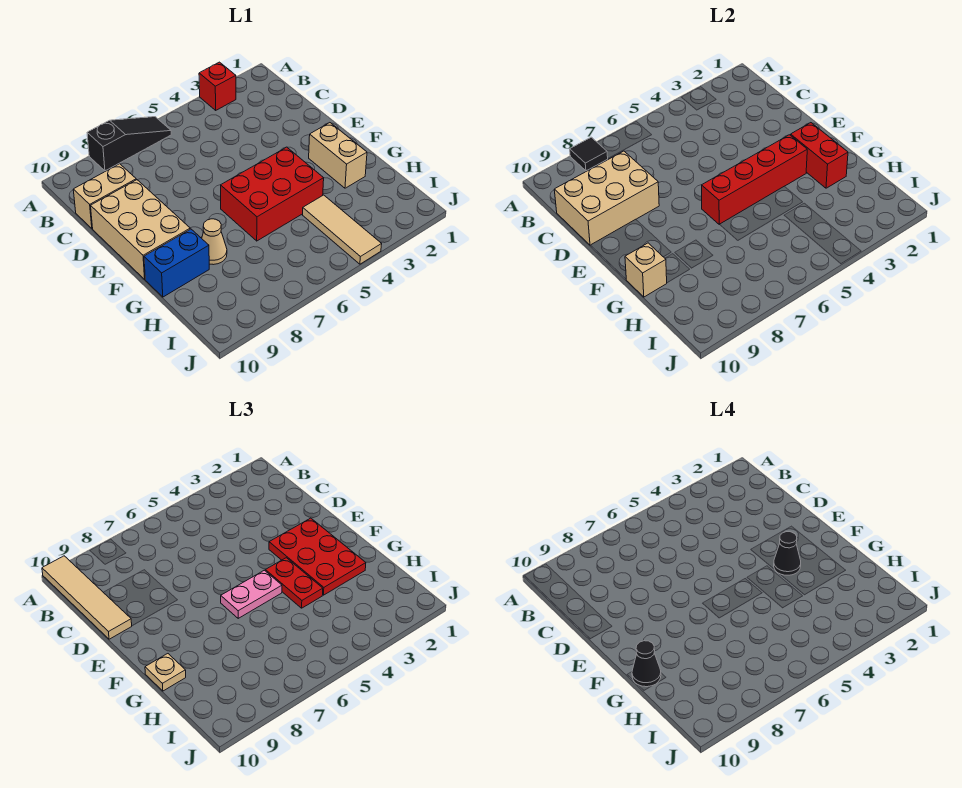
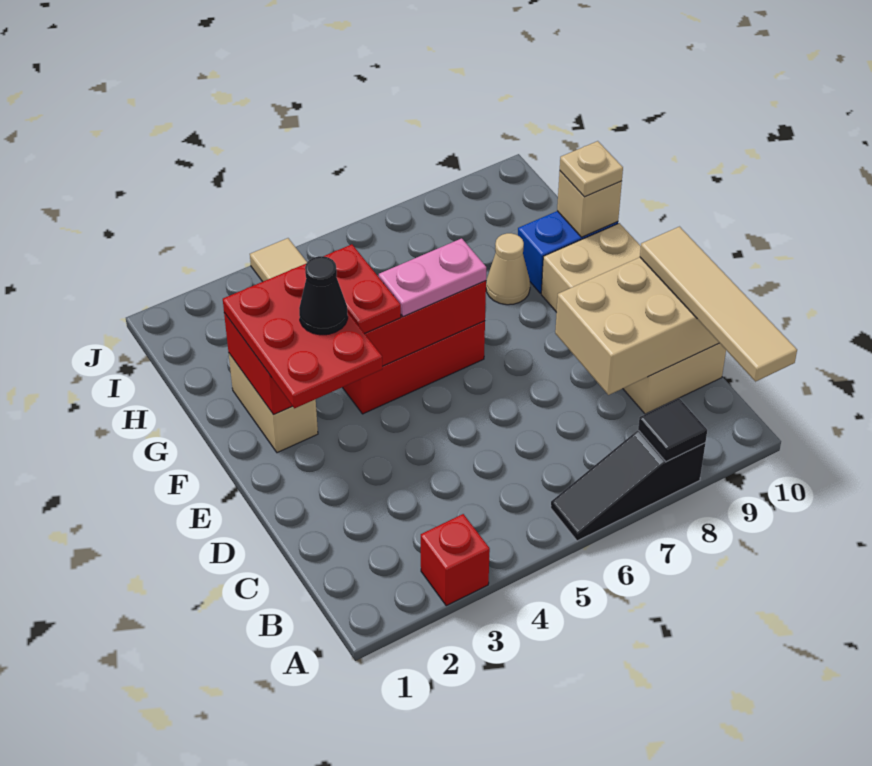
black 1x1 cone [632,641,661,687] -> none

